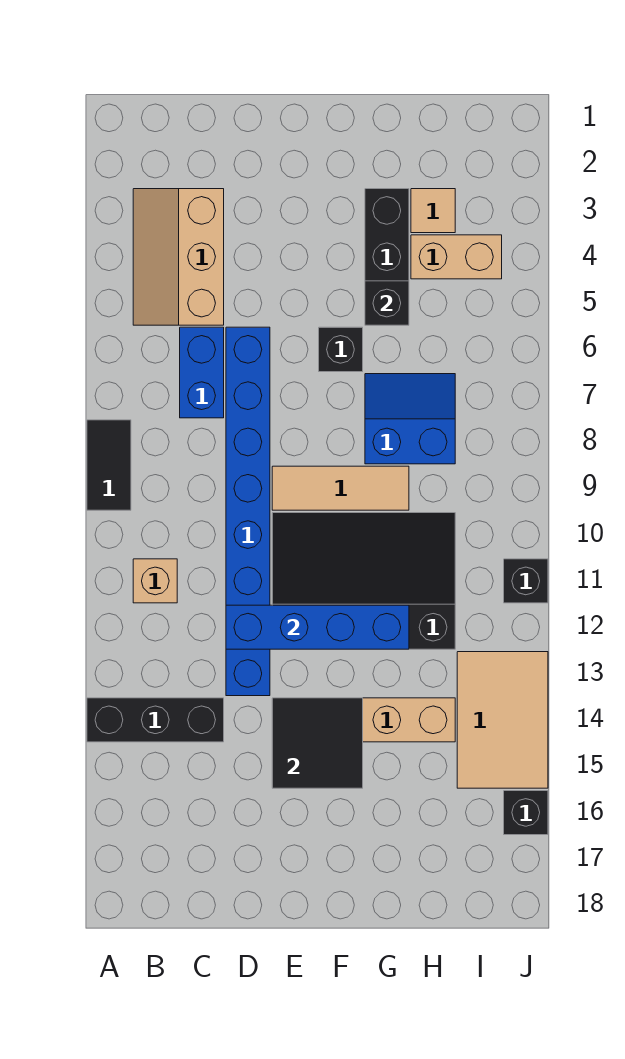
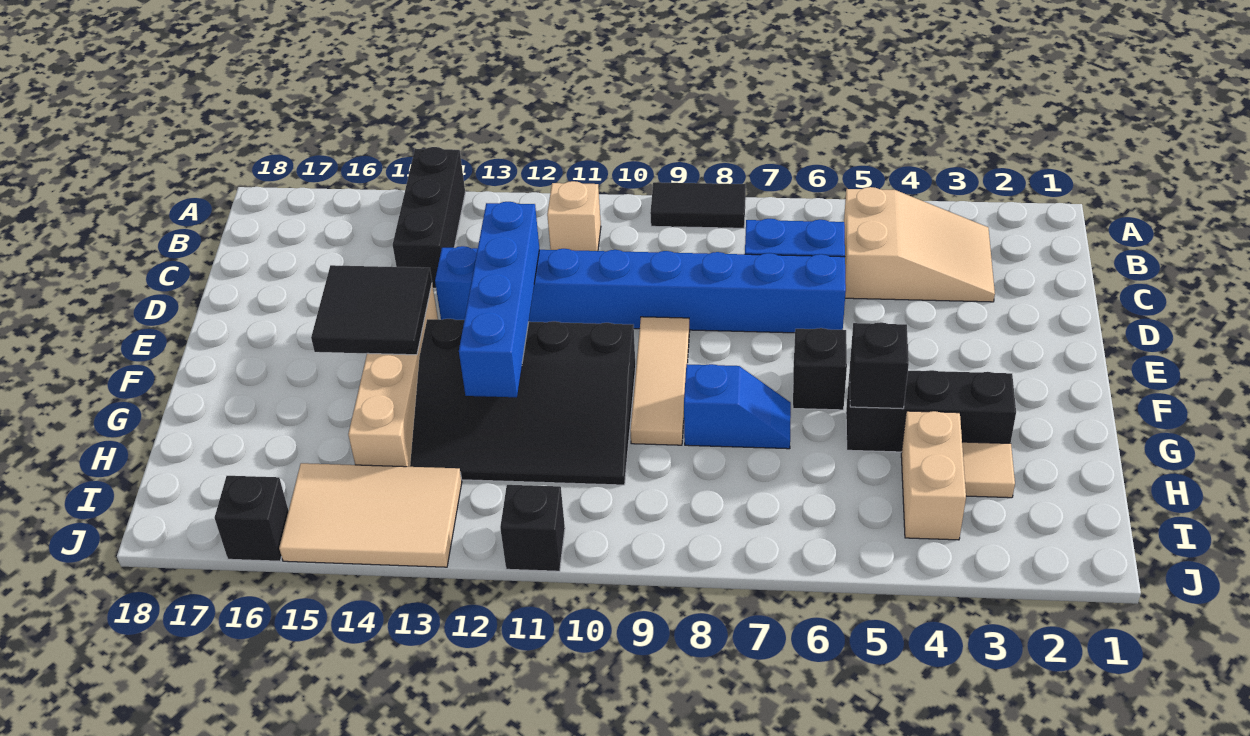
tan 2x3 slope [133,189,224,325] -> tan 2x3 slope turned to [844,187,995,302]
black 3x4 slope [272,513,455,649] -> black 3x4 slope turned to [410,319,636,485]
blue 2x2 slope [365,374,455,464] -> blue 1x2 slope [684,364,791,449]

